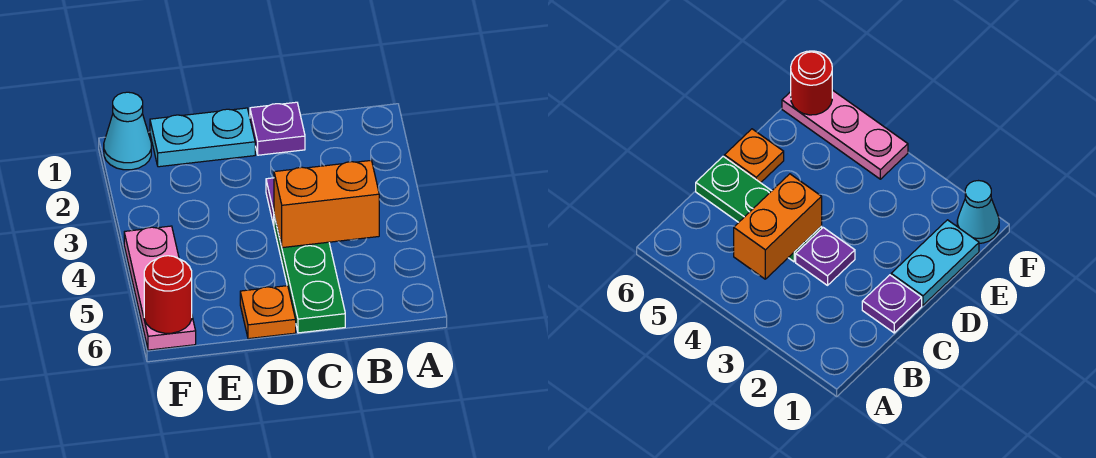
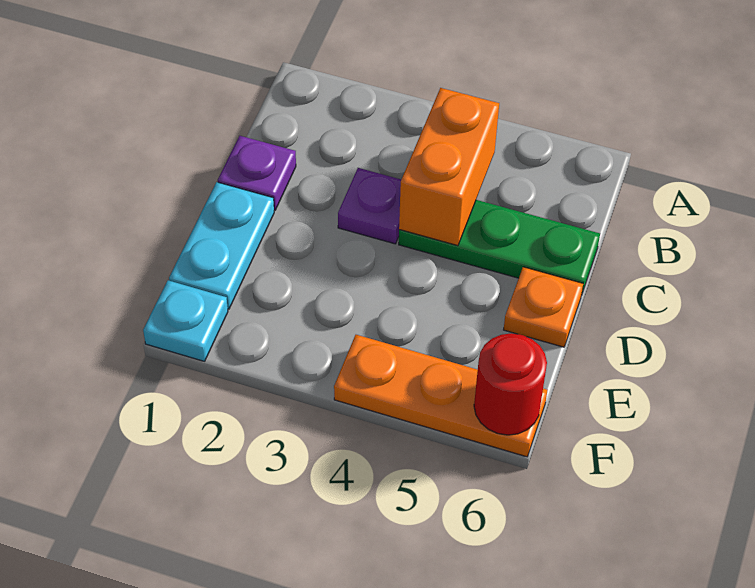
cyan 1x1 cone [104,92,151,170] -> cyan 1x1 plate [143,280,228,361]
pink 1x3 plate [124,226,196,350] -> orange 1x3 plate [334,335,547,457]

